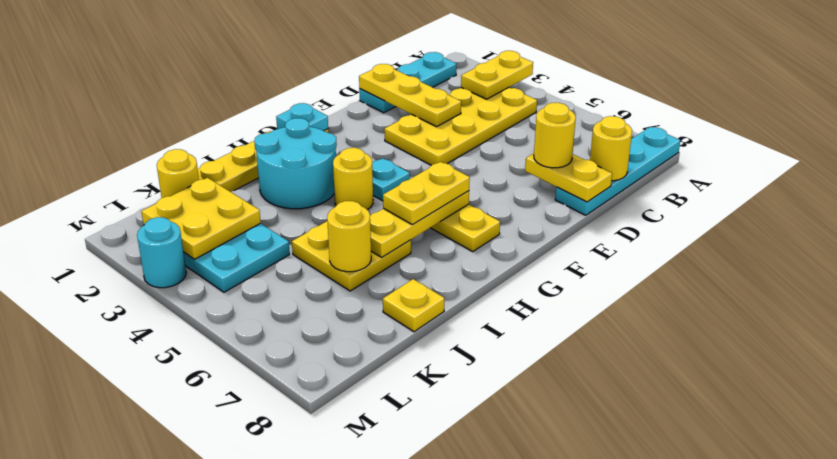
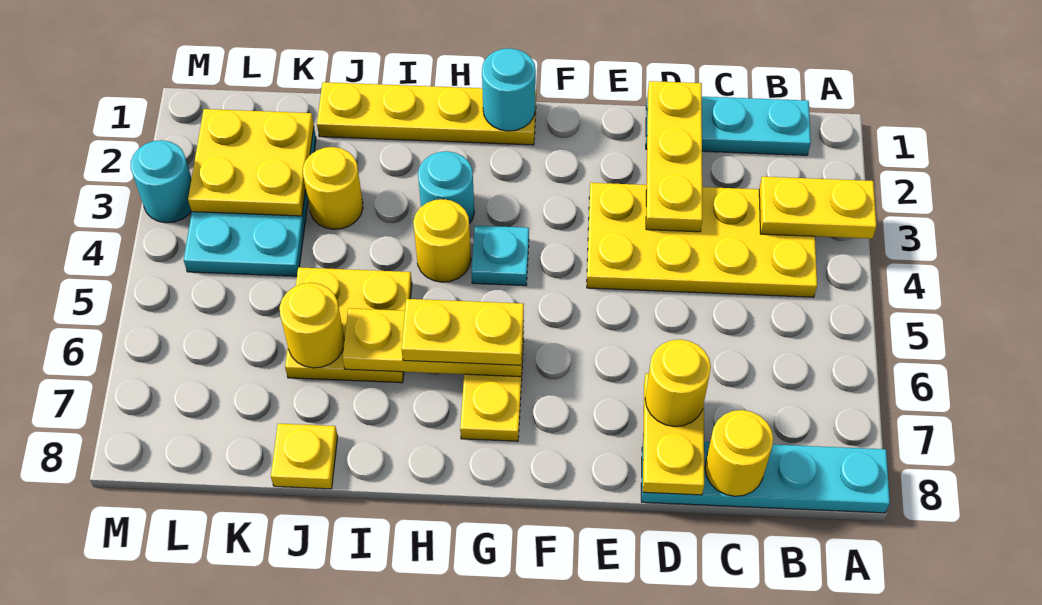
cyan 1x1 plate [276,103,328,131] -> cyan 1x1 round brick [482,48,536,131]
cyan 2x2 round brick [254,118,337,209] -> cyan 1x1 round brick [418,151,474,224]
yellow 1x1 round brick [157,149,199,198] -> yellow 1x1 round brick moved to [303,147,363,229]

